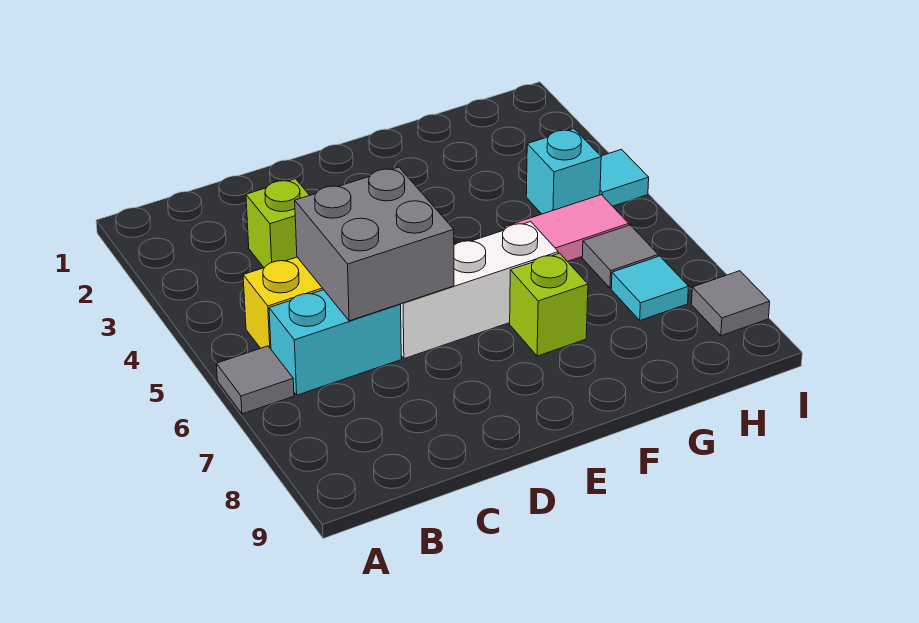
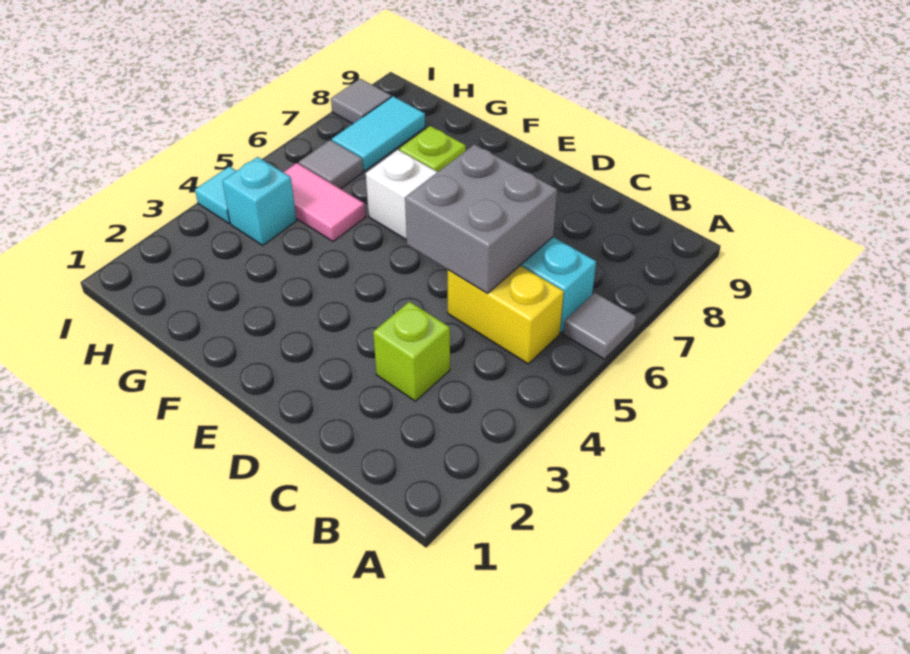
cyan 1x1 tile [611,256,689,320] -> cyan 1x2 tile [332,96,425,171]

